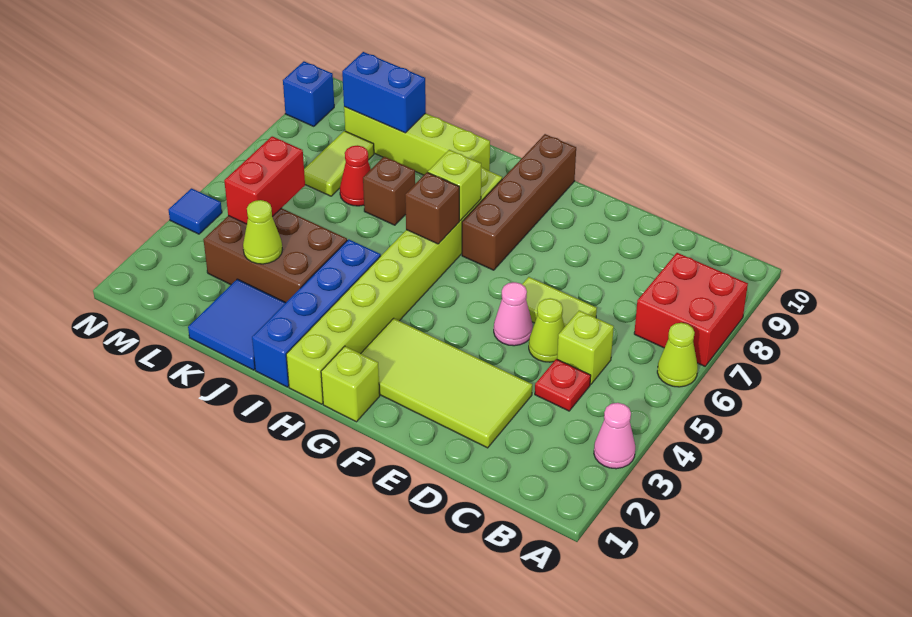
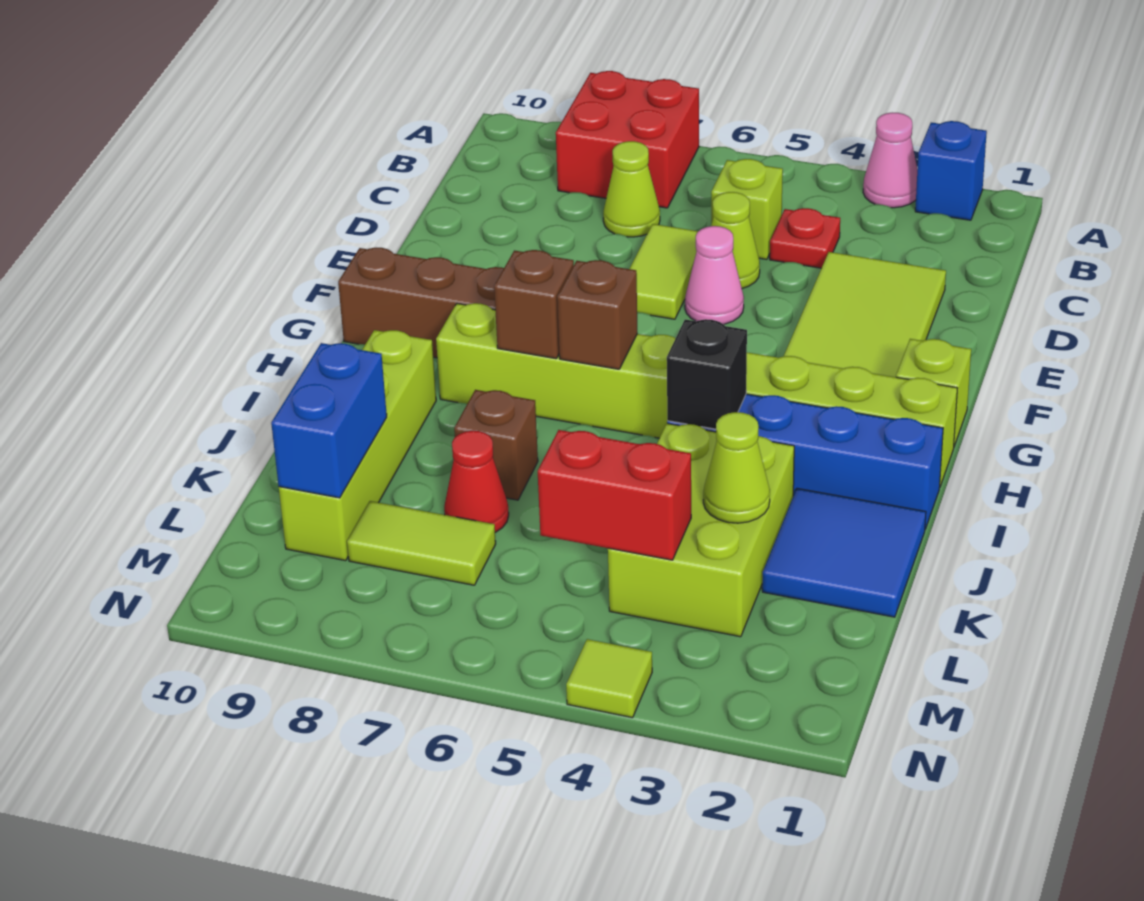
lime 1x1 cone [657,323,698,387] -> lime 1x1 cone moved to [603,141,660,237]
lime 1x1 brick [428,150,481,221] -> brown 1x1 brick [494,250,574,359]
none -> black 1x1 brick [667,319,747,429]
brown 2x3 brick [203,208,347,302] -> lime 2x3 brick [608,423,794,637]
blue 1x1 tile [169,188,222,234] -> lime 1x1 tile [566,639,652,718]
blue 1x1 brick [283,61,334,126] -> blue 1x1 brick moved to [915,121,987,220]

